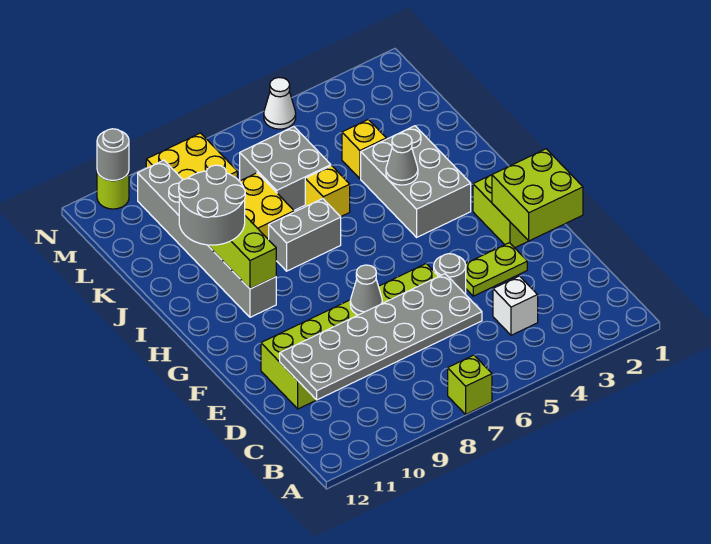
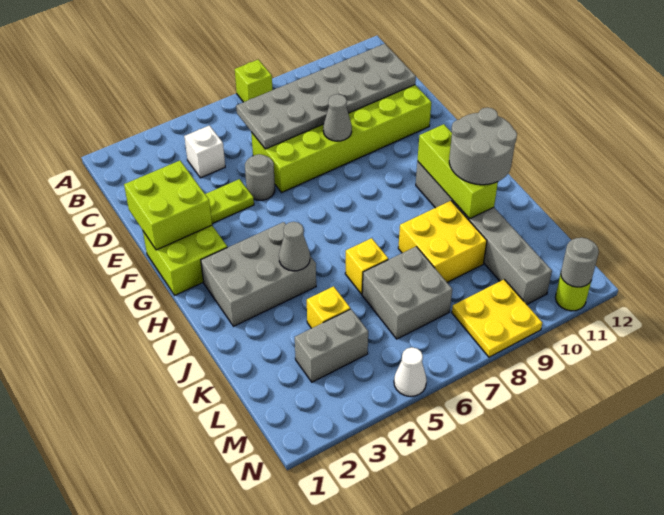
grey 2x3 brick [361,126,471,237] -> grey 2x3 brick turned to [201,222,316,326]
grey 1x2 brick [269,199,341,271] -> grey 1x2 brick moved to [295,309,368,382]

